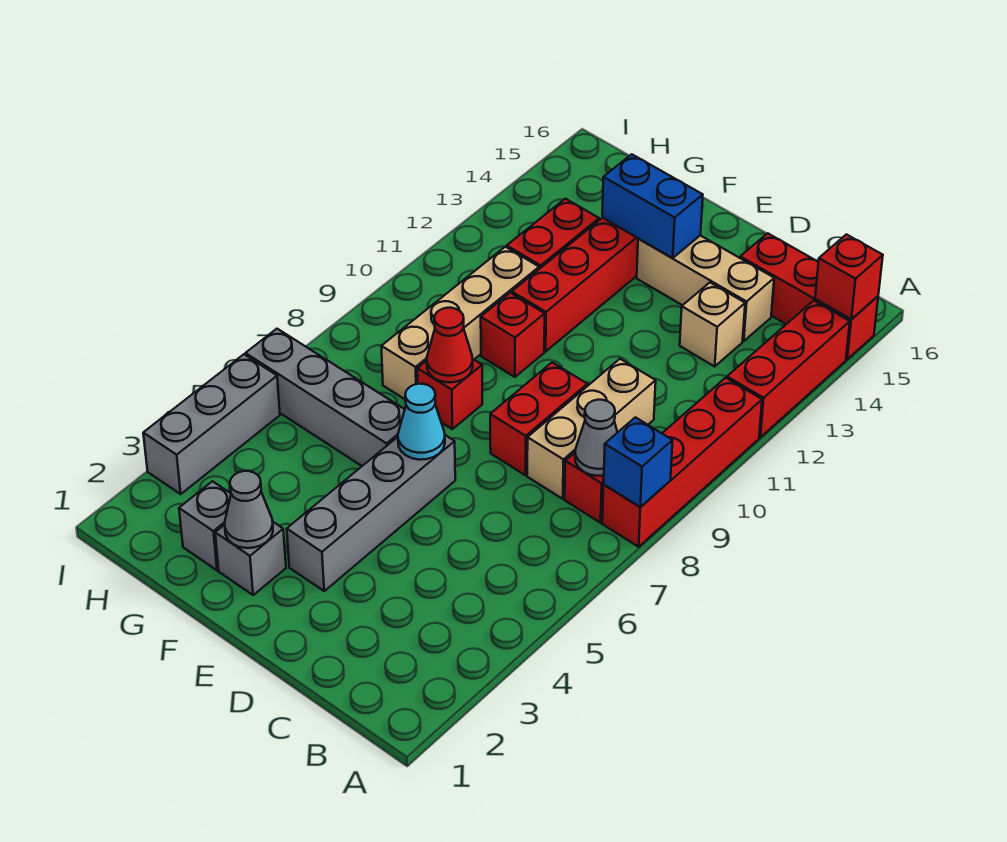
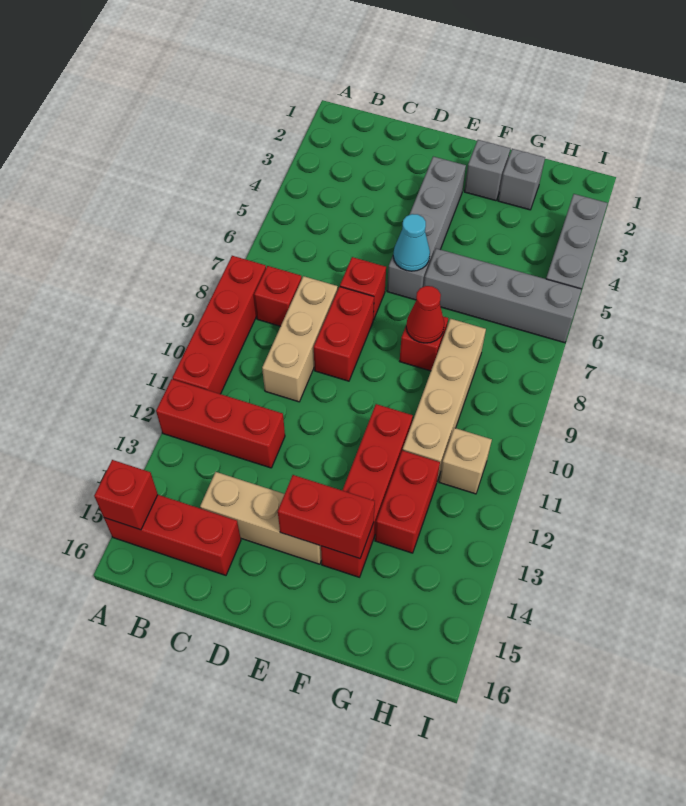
blue 1x1 brick [604,417,673,507] -> none
red 1x3 brick [727,301,850,437] -> red 1x3 brick turned to [156,379,285,468]
grey 1x1 cone [575,400,618,476] -> none
tan 1x1 brick [680,283,745,366] -> tan 1x1 brick moved to [439,428,492,494]
blue 1x2 brick [602,154,703,258] -> red 1x2 brick [278,475,375,559]
grey 1x1 cone [225,471,273,548] -> none
red 1x1 brick [481,293,545,377] -> red 1x1 brick moved to [340,257,386,320]

